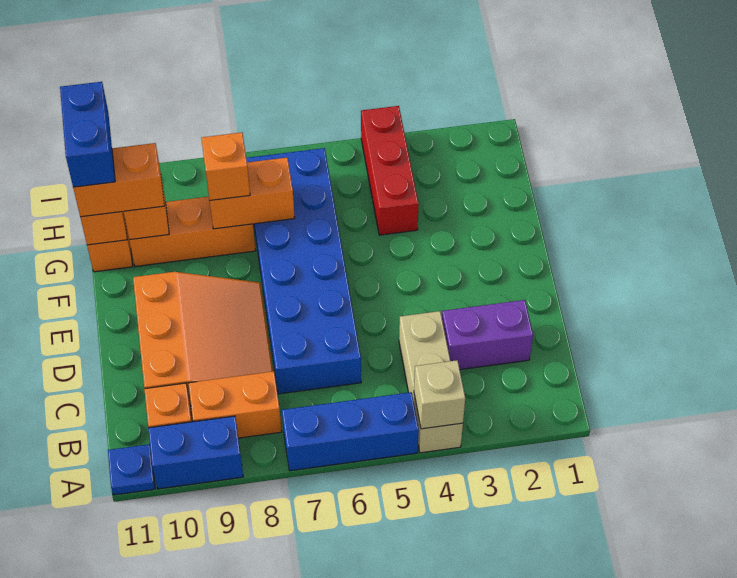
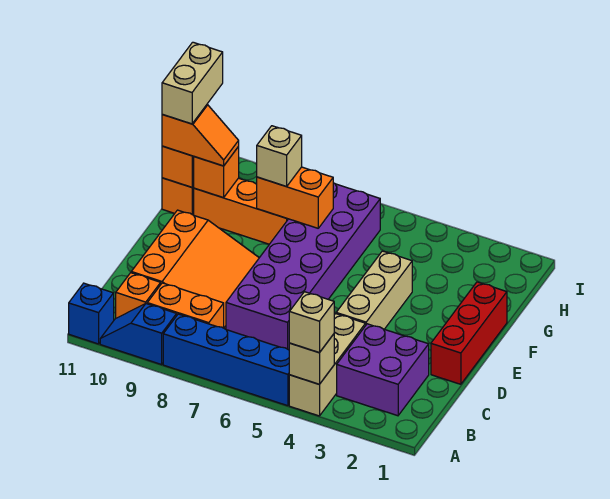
none -> tan 1x1 brick [289,292,334,353]
blue 1x3 brick [282,392,419,471] -> blue 1x4 brick [163,314,289,406]
blue 1x2 brick [148,416,243,489] -> blue 1x2 slope [100,304,177,364]
blue 1x1 plate [108,444,155,495] -> blue 1x1 brick [69,283,114,344]
purple 1x2 brick [442,300,533,370] -> purple 2x2 brick [337,324,429,416]
blue 2x6 brick [246,148,361,394] -> purple 2x6 brick [226,183,380,350]
none -> tan 1x3 brick [336,251,412,329]
red 1x3 brick [361,106,419,235] -> red 1x3 brick moved to [431,282,507,384]
orange 1x1 brick [201,132,250,200] -> tan 1x1 brick [257,126,302,186]
orange 1x2 brick [73,143,164,217] -> orange 1x2 slope [162,105,239,166]
blue 1x2 brick [60,82,115,187] -> tan 1x2 brick [162,42,223,124]

